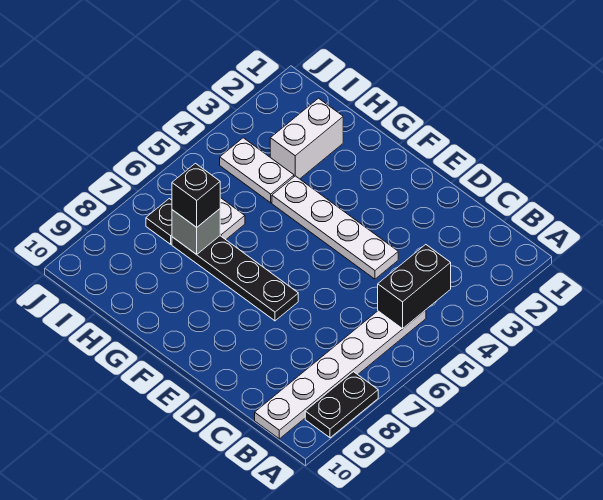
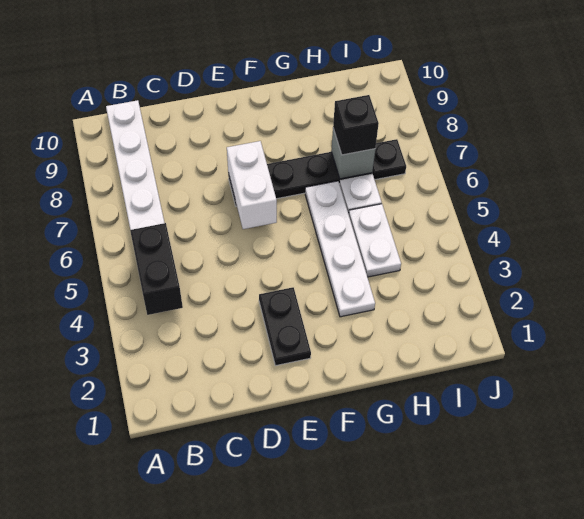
black 1x2 plate [305,372,378,438] -> black 1x2 plate moved to [259,287,311,366]
white 1x4 plate [272,176,398,279] -> white 1x4 plate turned to [305,181,375,317]
white 1x2 brick [270,98,343,179] -> white 1x2 brick moved to [227,141,277,229]
white 1x2 plate [220,138,294,203] -> white 1x2 plate turned to [349,204,401,277]

